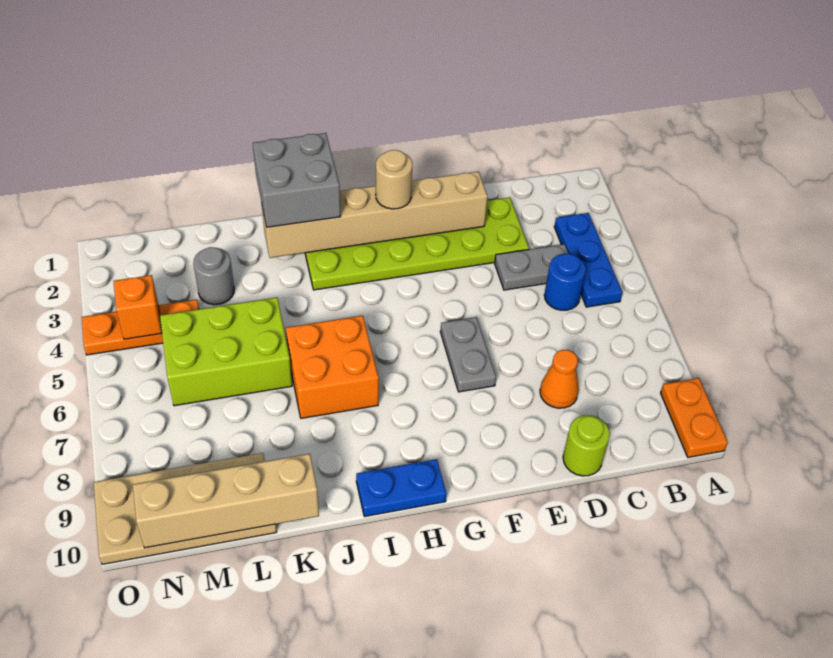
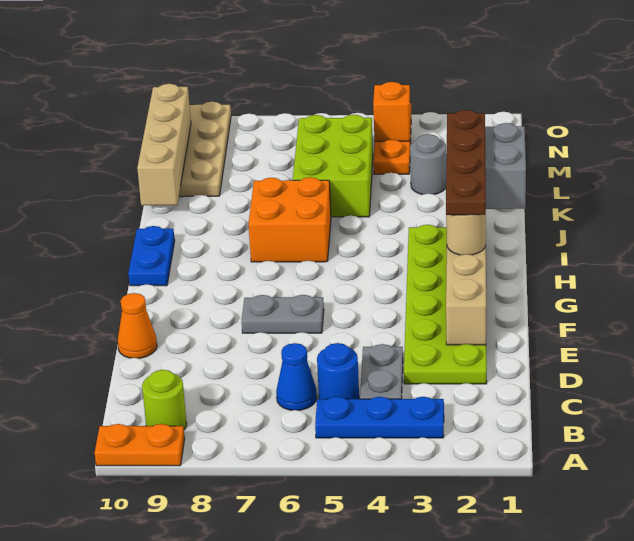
none -> blue 1x1 cone [276,343,317,410]
orange 1x1 cone [540,350,579,408] -> orange 1x1 cone moved to [118,293,157,358]
lime 1x1 round brick [563,415,610,476] -> lime 1x1 round brick moved to [142,370,187,429]
none -> brown 1x4 plate [446,110,486,215]

